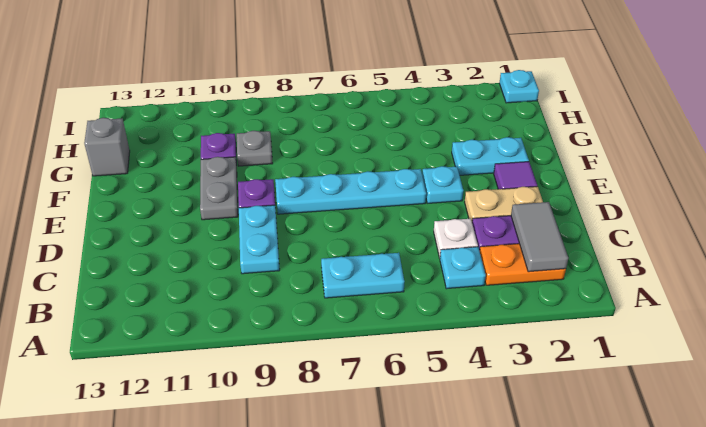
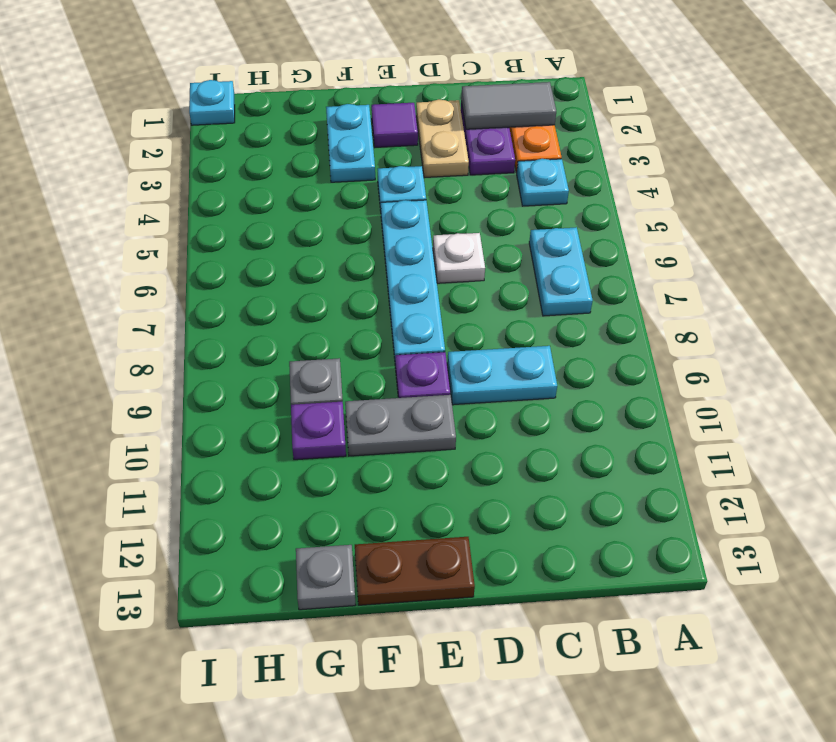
white 1x1 plate [434,219,478,258] -> white 1x1 plate moved to [433,233,485,283]
none -> brown 1x2 plate [355,537,475,605]
grey 1x1 brick [84,118,130,176] -> grey 1x1 plate [296,545,356,610]

